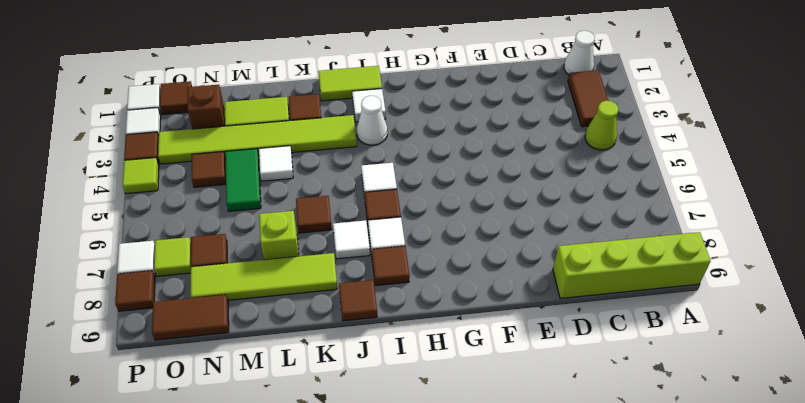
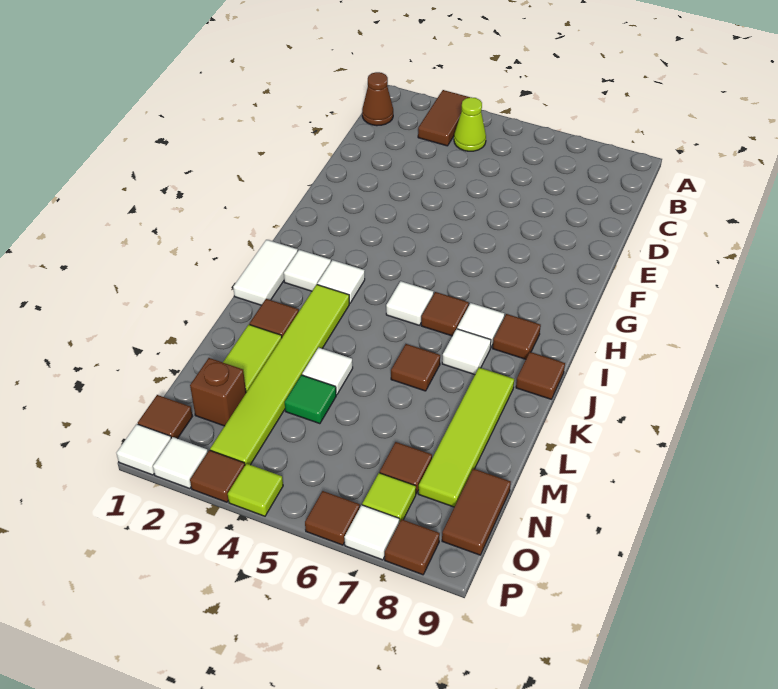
lime 1x4 brick [553,232,710,299] -> none
white 1x1 cone [564,31,595,75] -> brown 1x1 cone [362,72,393,126]
brown 1x2 tile [568,70,608,127] -> brown 1x2 tile turned to [418,90,470,146]
lime 1x2 tile [318,66,382,101] -> white 1x2 tile [233,240,298,305]
white 1x1 cone [357,96,387,145] -> white 1x1 tile [317,260,365,303]
lime 1x1 brick [259,211,299,260] -> none
green 1x2 tile [225,149,261,211] -> green 1x1 tile [285,375,336,424]
brown 1x1 tile [192,152,226,187] -> brown 1x1 tile moved to [305,491,360,545]

